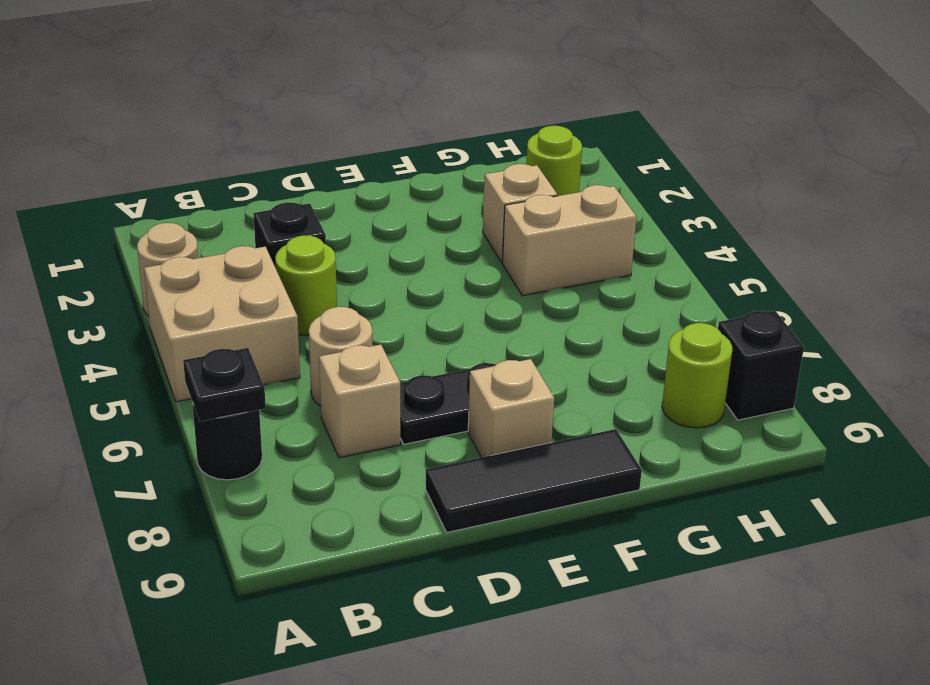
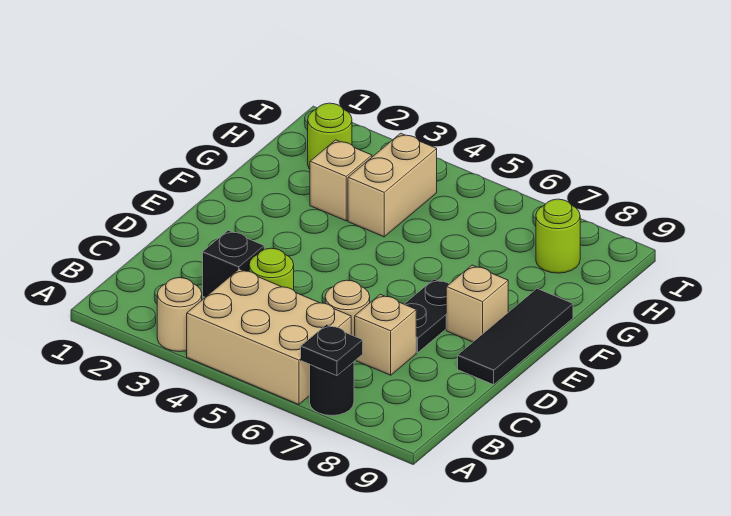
tan 2x2 brick [144,246,300,402] -> tan 2x3 brick [187,269,351,405]
black 1x1 brick [718,311,804,420] -> none

